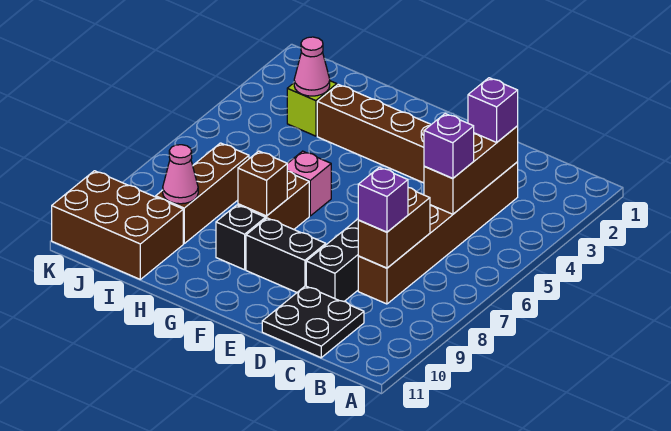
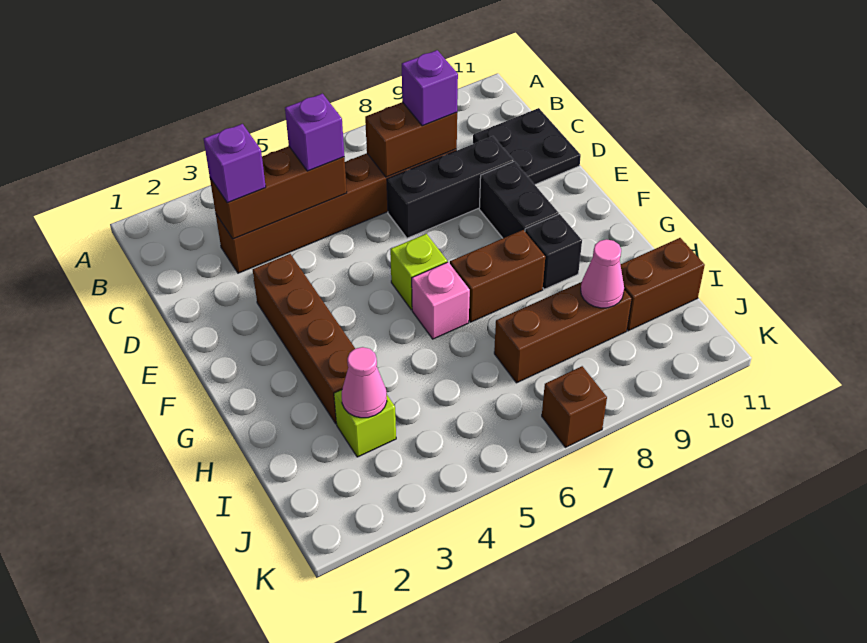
none -> lime 1x1 brick [390,234,447,310]
brown 1x1 brick [238,151,287,216] -> brown 1x1 brick moved to [542,366,607,447]
brown 2x3 brick [52,171,183,279] -> brown 1x2 brick [620,238,705,331]

